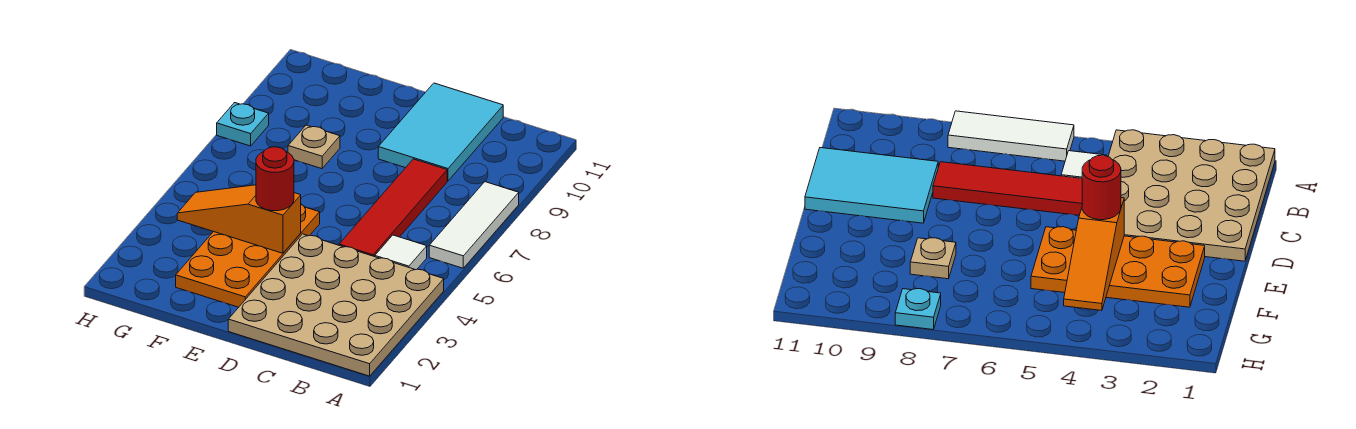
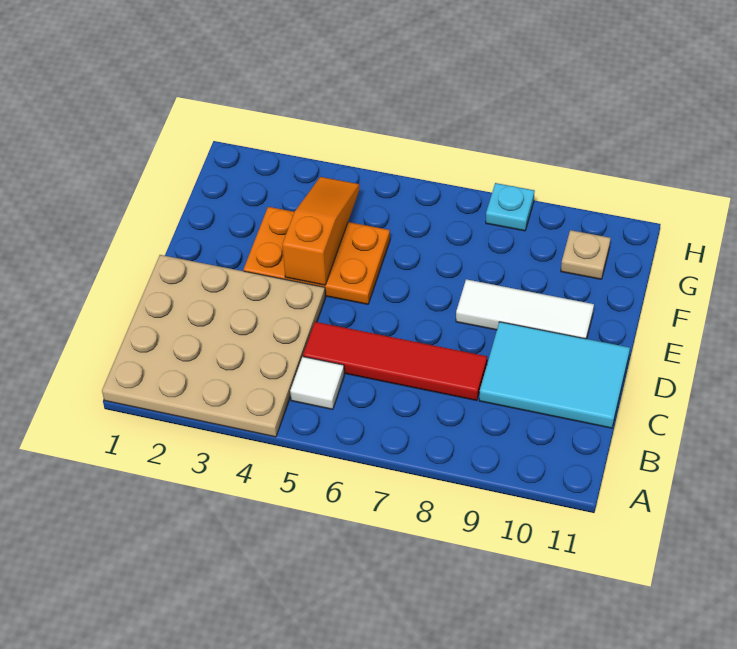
white 1x3 tile [429,182,519,268] -> white 1x3 tile moved to [456,279,594,339]
orange 2x4 plate [176,204,320,307] -> orange 2x3 plate [243,207,390,304]
red 1x1 round brick [256,147,294,211] -> none
tan 1x1 plate [288,125,340,169] -> tan 1x1 plate moved to [561,230,611,279]

